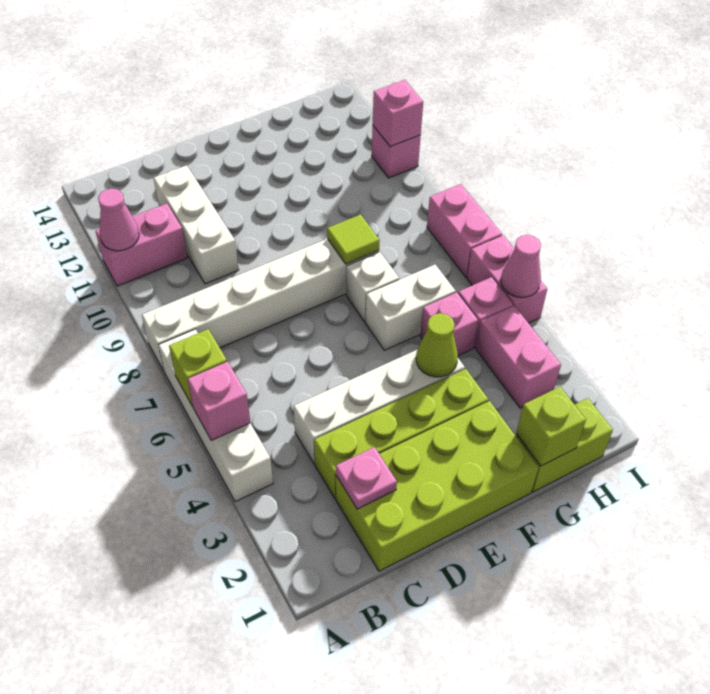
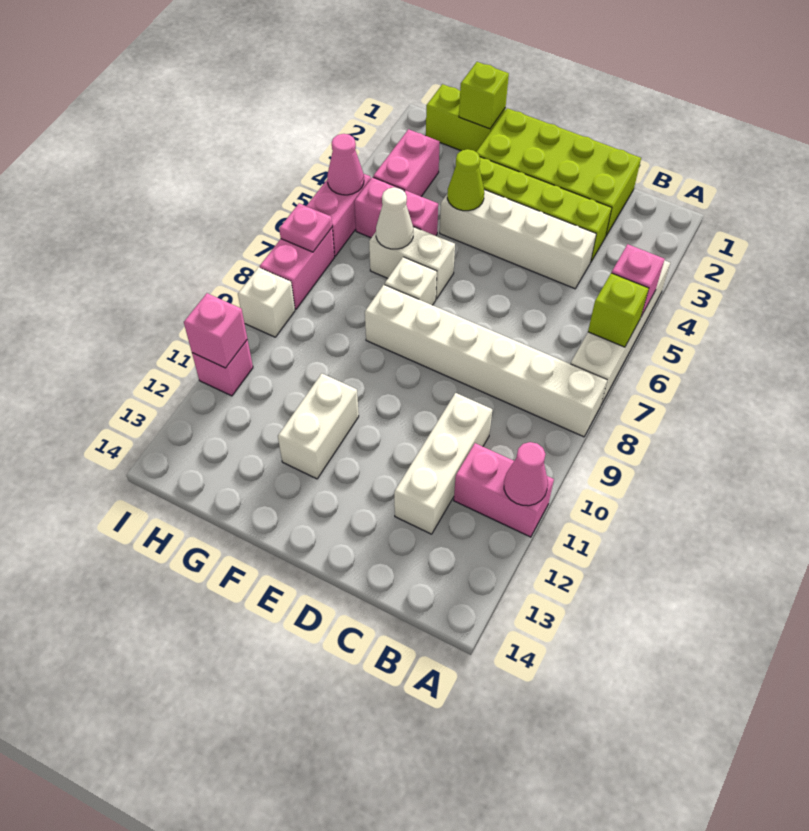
pink 1x1 plate [336,447,397,509] -> pink 1x1 plate moved to [279,203,332,252]
lime 1x1 tile [327,214,380,264] -> none
none -> white 1x2 brick [278,374,359,479]
none -> white 1x1 cone [376,187,413,249]
none -> white 1x1 brick [238,267,295,337]

